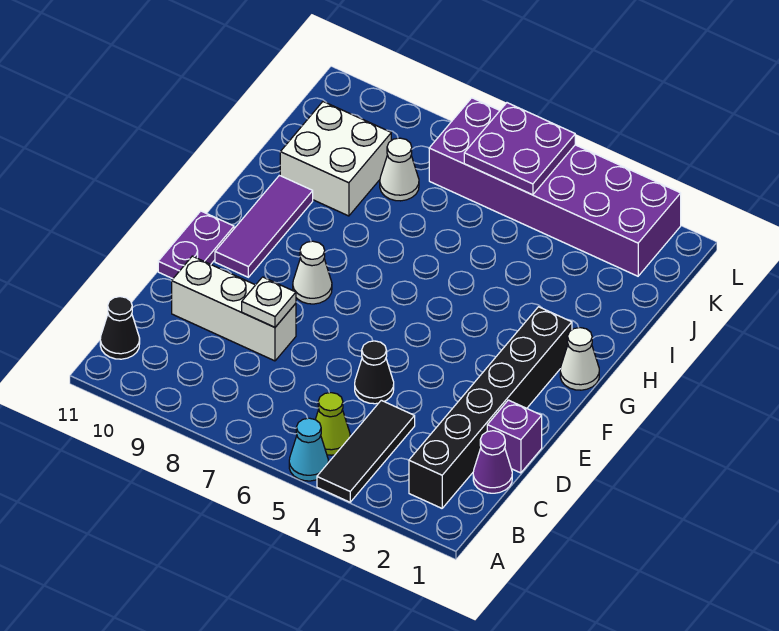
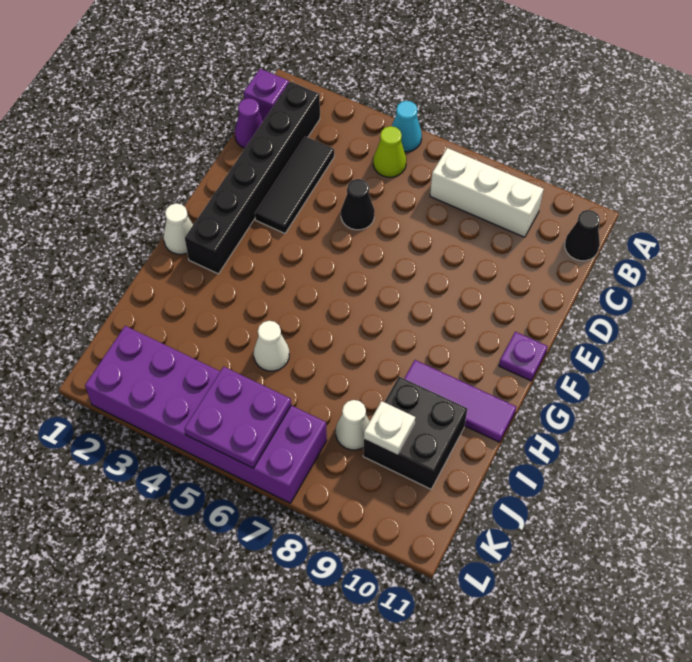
black 1x3 tile [317,400,415,502] -> black 1x3 tile moved to [255,136,334,233]
purple 1x1 brick [487,400,542,473] -> purple 1x1 brick moved to [244,69,289,120]
white 1x3 brick [172,256,296,361] -> white 1x3 brick moved to [430,148,544,237]
white 1x1 plate [242,277,296,327] -> white 1x1 plate moved to [364,401,415,454]
purple 1x2 plate [158,211,234,279] -> purple 1x1 plate [499,332,548,381]
white 1x1 cone [293,241,332,304] -> white 1x1 cone moved to [254,321,289,371]
purple 1x3 tile [215,175,313,277] -> purple 1x3 tile turned to [404,360,516,442]
white 2x2 brick [280,102,391,216] -> black 2x2 brick [363,377,467,489]

